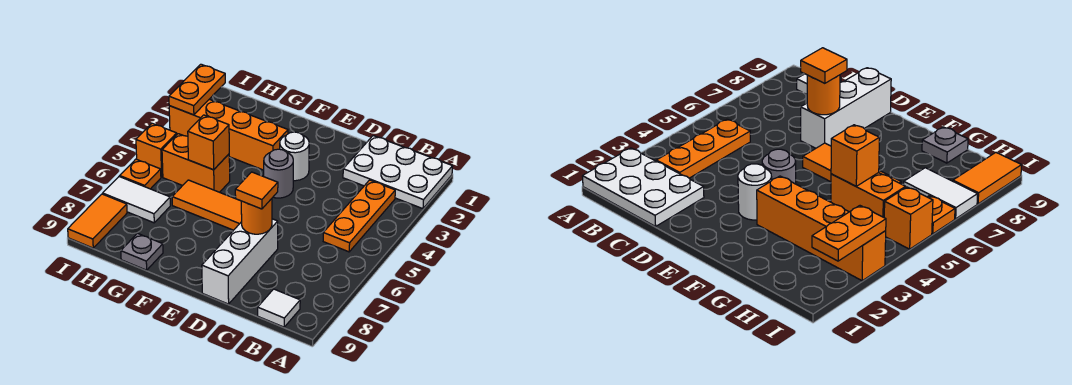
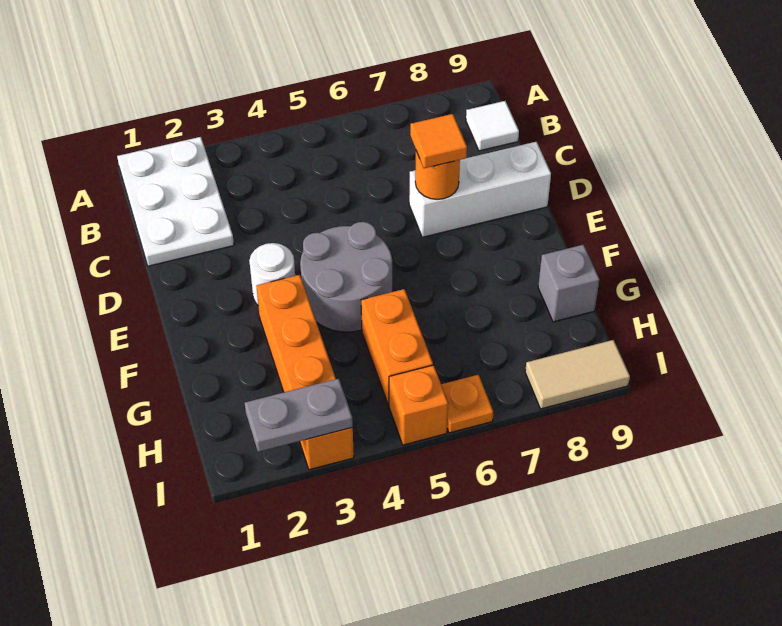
orange 1x3 plate [323,180,395,252] -> none
grey 1x1 round brick [264,149,293,198] -> grey 2x2 round brick [300,222,392,332]
orange 1x3 tile [172,180,242,230] -> none
orange 1x1 brick [188,115,229,170] -> none
grey 1x1 plate [121,233,163,270] -> grey 1x1 brick [538,245,600,322]
white 1x2 tile [103,176,170,223] -> none
orange 1x2 plate [169,64,225,115] -> grey 1x2 plate [245,379,353,452]
orange 1x2 tile [68,194,127,248] -> tan 1x2 tile [525,340,630,409]

